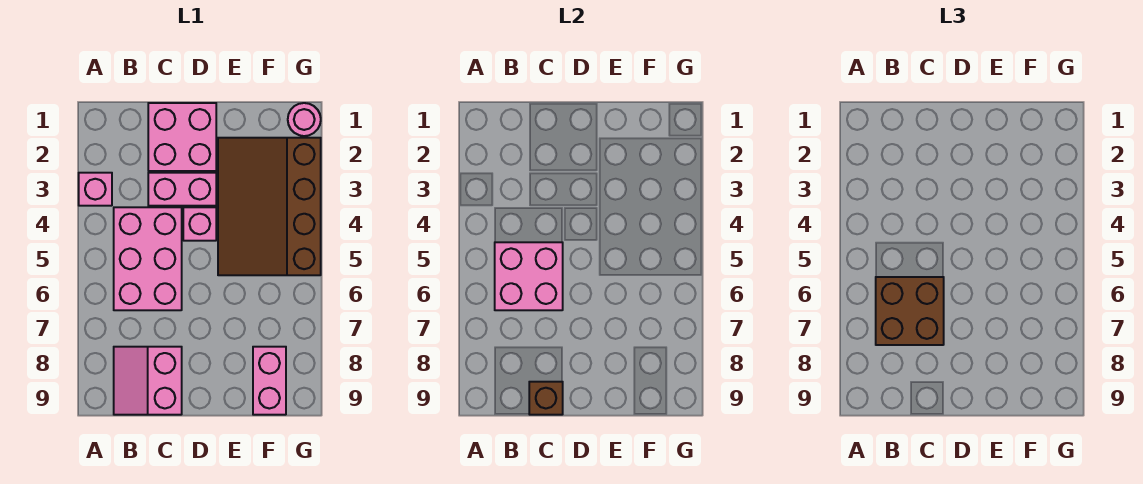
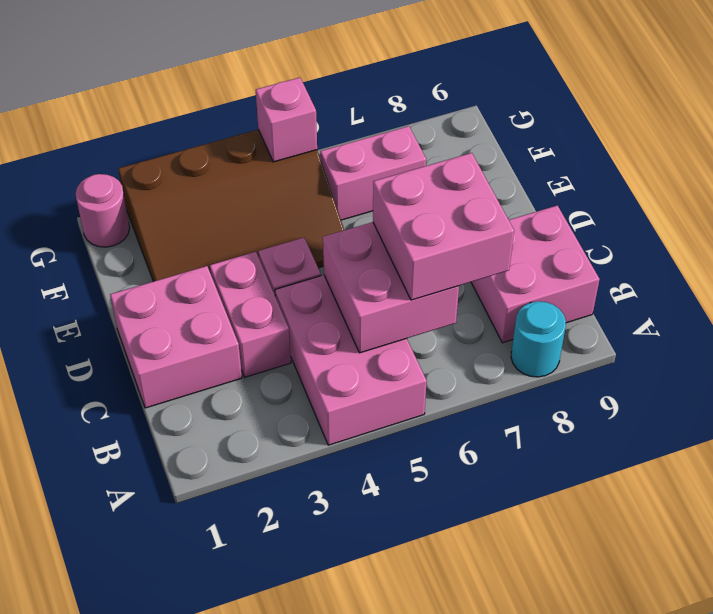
pink 1x1 brick [79,173,112,206] -> pink 1x1 brick moved to [256,78,317,162]
none -> cyan 1x1 round brick [511,301,566,377]
pink 2x3 brick [114,207,182,310] -> pink 2x3 brick turned to [275,275,427,445]
brown 2x2 brick [876,277,944,345] -> pink 2x2 brick [373,153,514,300]
pink 2x2 slope [114,347,182,415] -> pink 2x2 brick [471,205,600,343]
brown 1x1 brick [529,382,563,415] -> none
pink 1x2 brick [253,347,286,415] -> pink 1x2 brick moved to [320,126,426,220]

